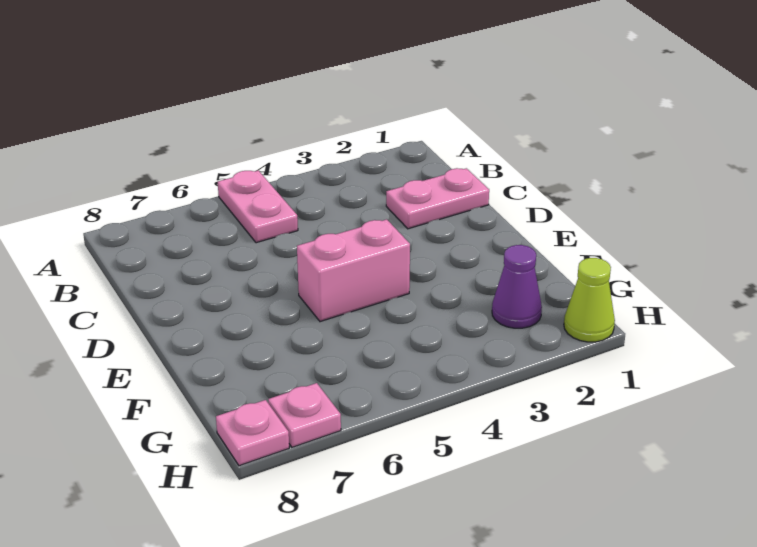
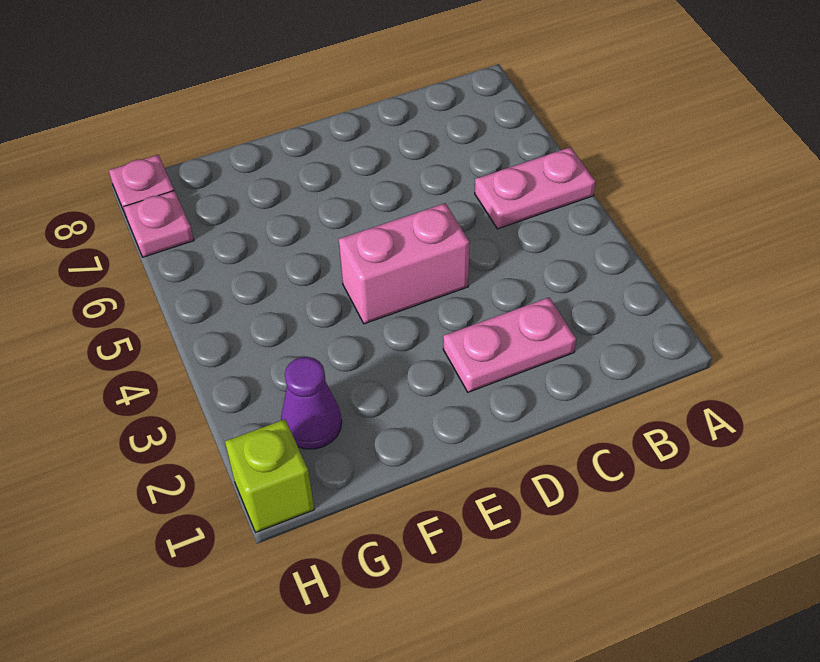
pink 1x2 plate [386,168,489,229] -> pink 1x2 plate turned to [443,298,576,392]
pink 1x2 brick [297,219,410,322] -> pink 1x2 brick turned to [339,203,469,324]
lime 1x1 cone [564,258,615,342] -> lime 1x1 brick [225,419,314,532]

